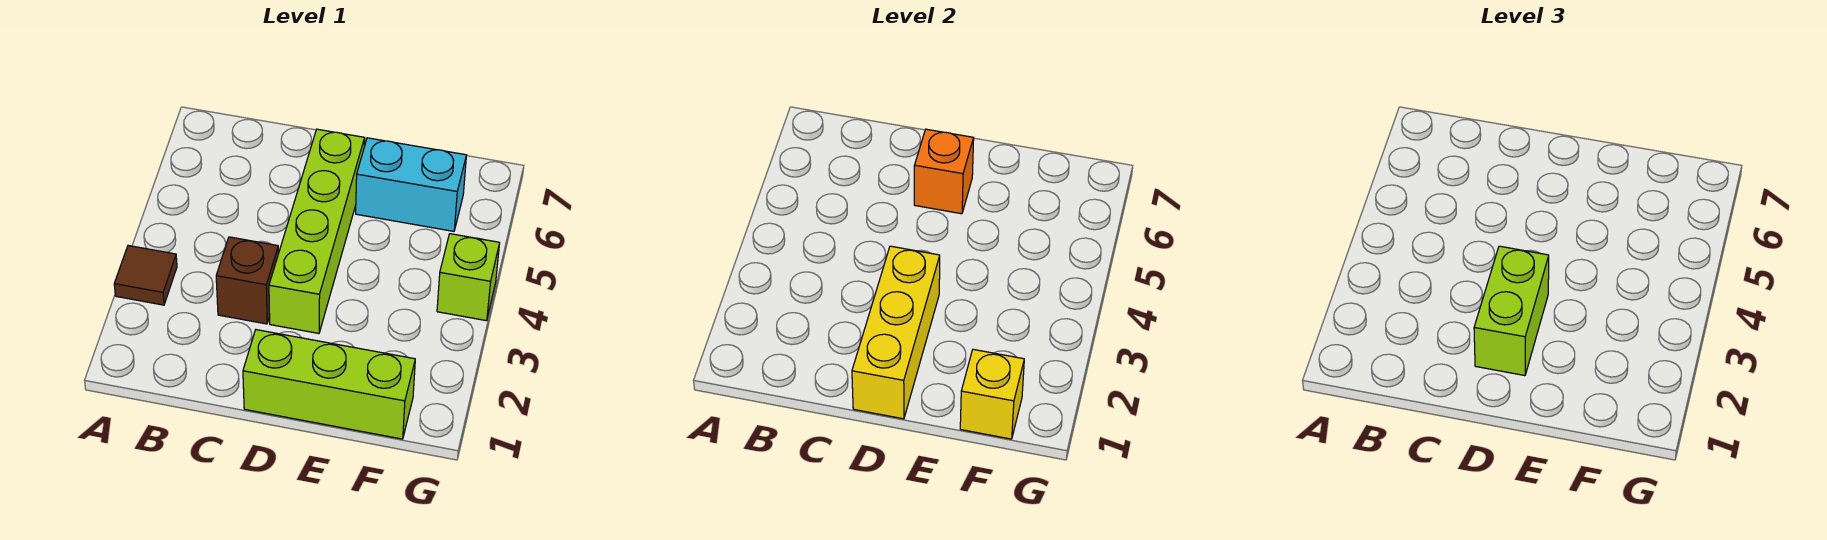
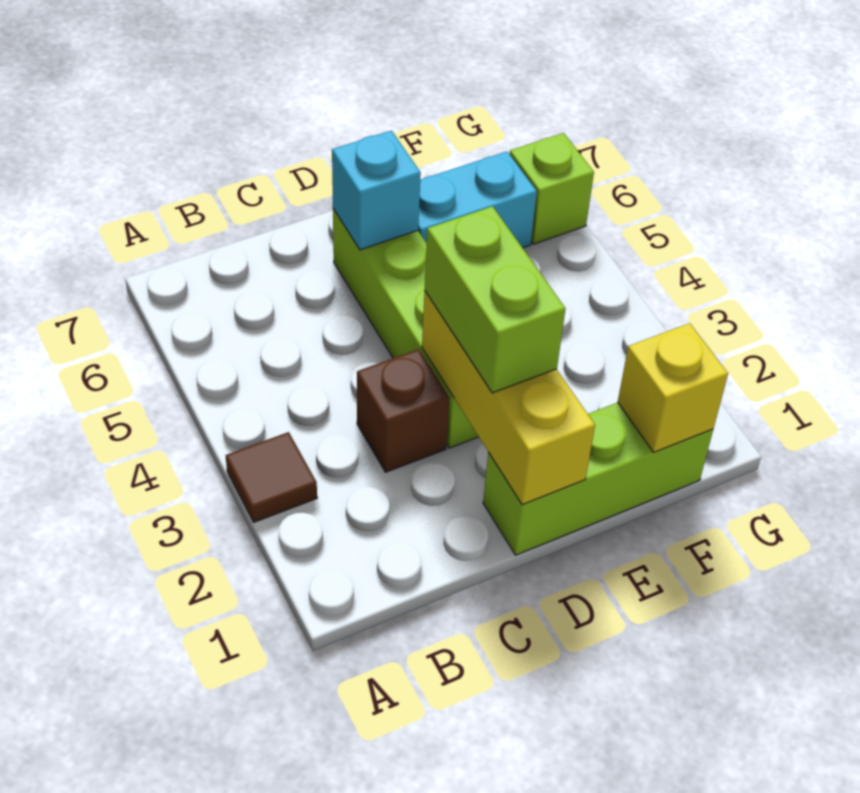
orange 1x1 brick [914,129,974,214] -> cyan 1x1 brick [332,131,421,250]
lime 1x1 brick [437,234,500,321] -> lime 1x1 brick moved to [510,133,594,244]

